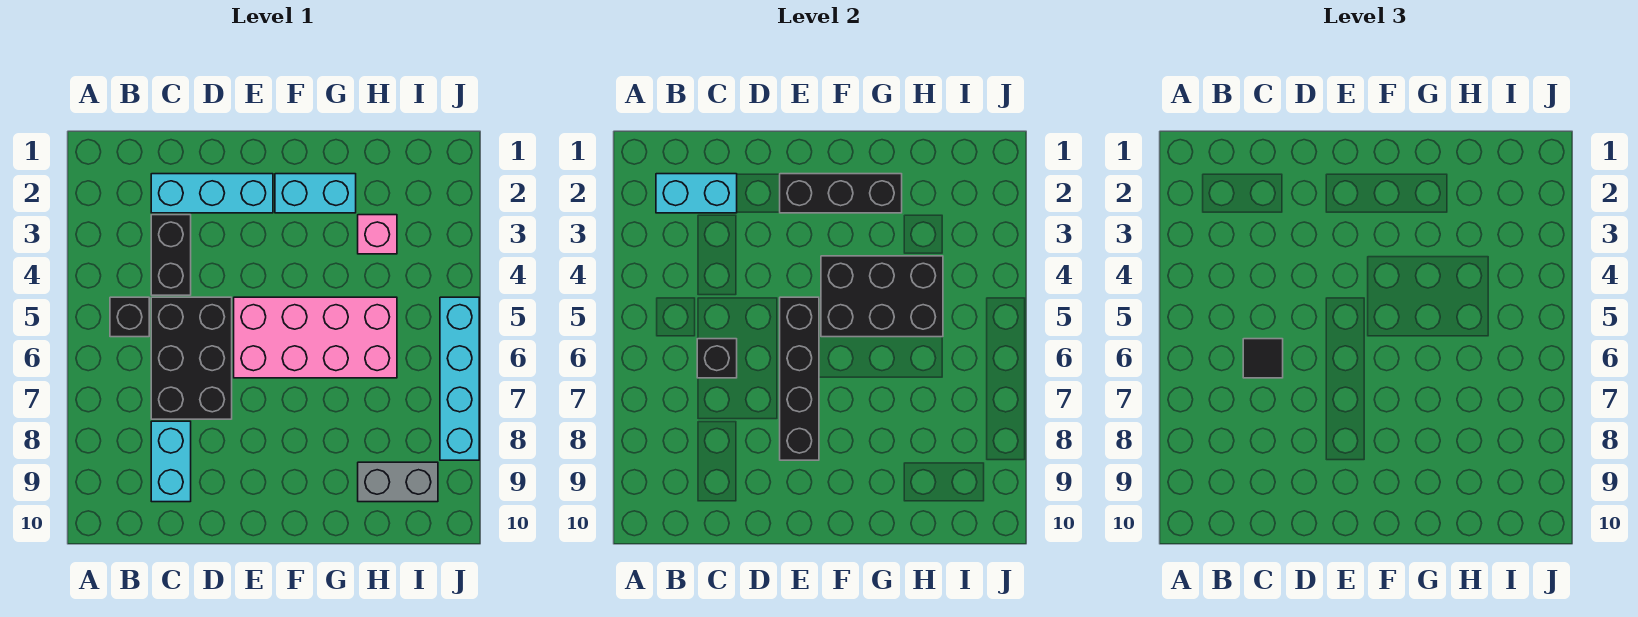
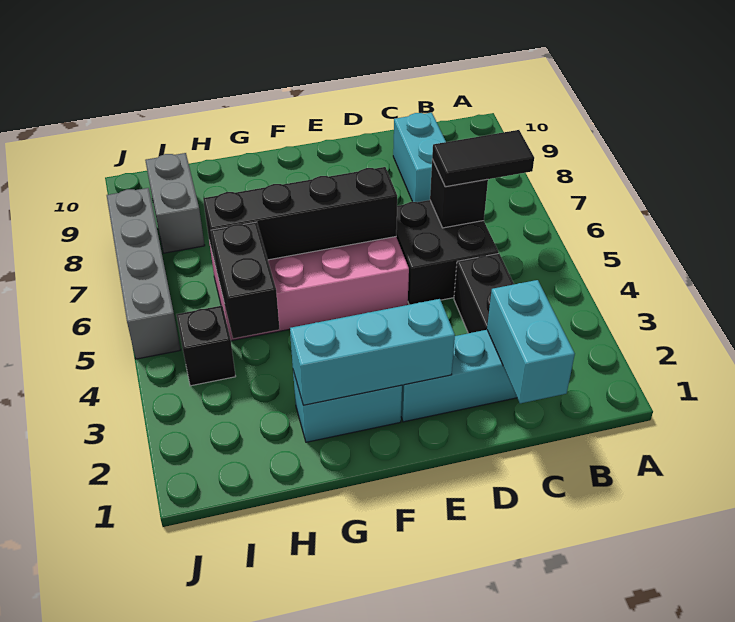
cyan 1x2 brick [656,174,737,213] -> cyan 1x2 brick turned to [487,280,575,403]
black 1x1 brick [110,297,149,337] -> black 1x1 brick moved to [176,306,236,386]
black 2x3 brick [151,297,232,419] -> black 2x2 brick [396,200,499,305]
black 1x1 tile [1243,339,1283,378] -> black 1x2 tile [432,130,534,187]
black 1x3 brick [780,174,902,213] -> cyan 1x3 brick [290,299,455,405]
black 1x4 brick [780,297,819,460] -> black 1x4 brick turned to [203,167,397,266]
black 2x3 brick [821,256,943,337] -> black 1x2 brick [211,222,279,338]
pink 1x1 brick [358,215,397,254] -> none
grey 1x2 brick [358,462,438,502] -> grey 1x2 brick turned to [145,153,205,253]
cyan 1x4 brick [440,297,479,460] -> grey 1x4 brick [107,188,180,359]

